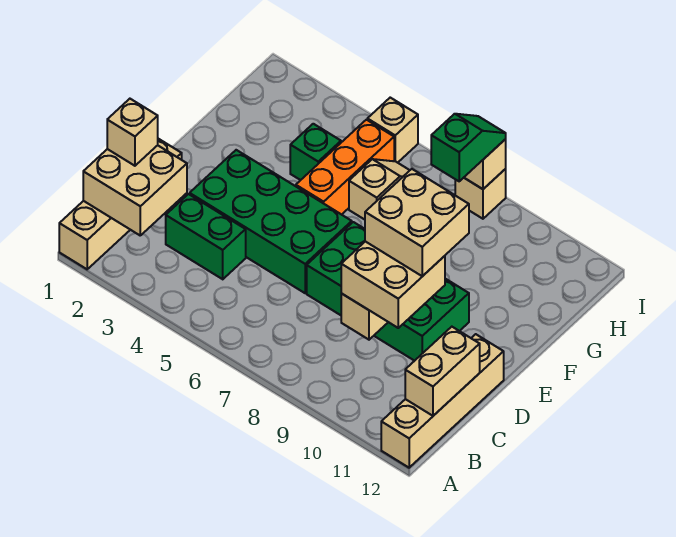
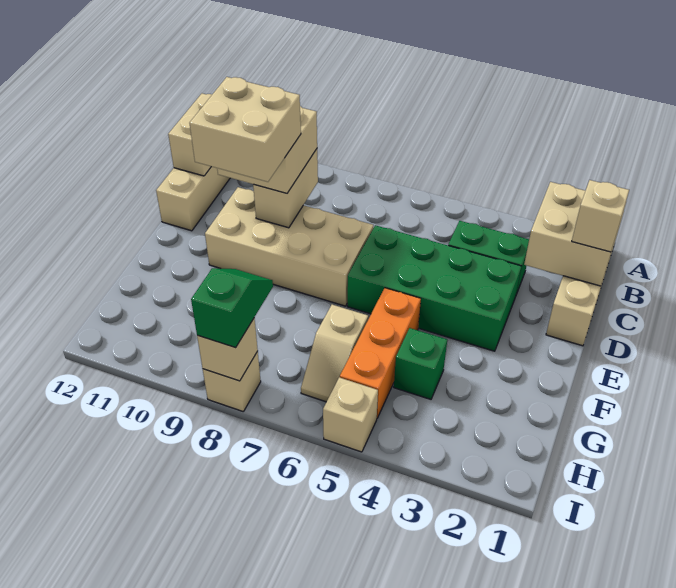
green 2x4 brick [307,222,469,361] -> tan 2x4 brick [205,187,373,306]
green 1x2 slope [431,114,506,181] -> green 1x2 slope turned to [191,268,273,348]

